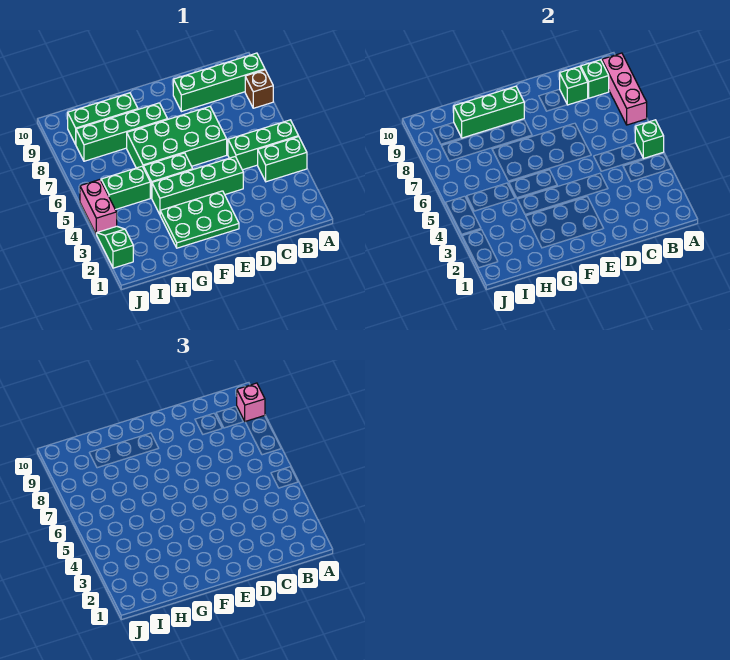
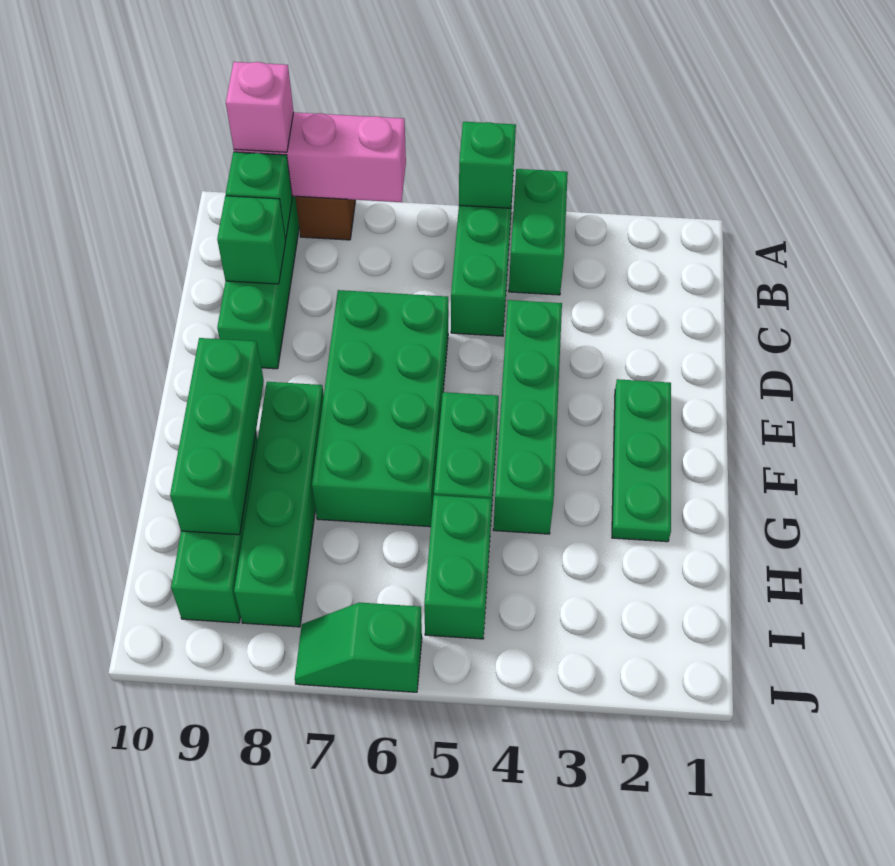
green 2x3 plate [160,191,239,248] -> green 1x3 plate [612,379,671,542]
green 1x2 slope [97,226,133,268] -> green 1x2 slope moved to [295,603,422,692]
pink 1x2 brick [80,180,117,235] -> none

